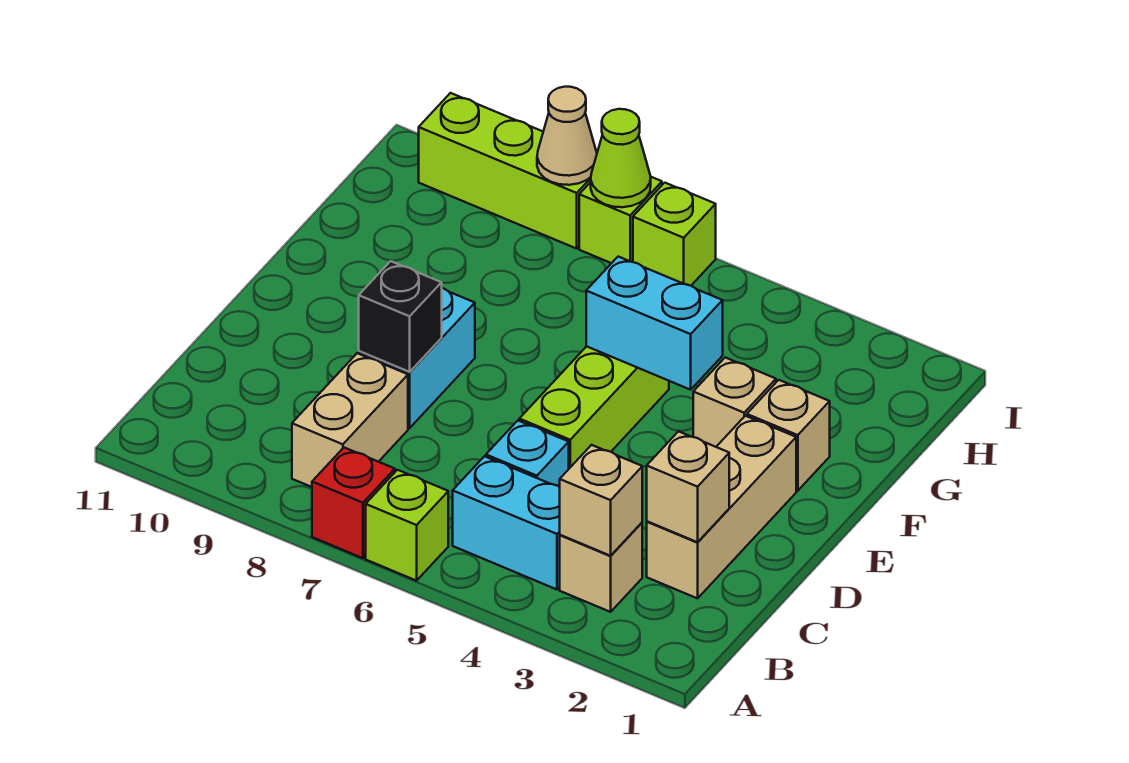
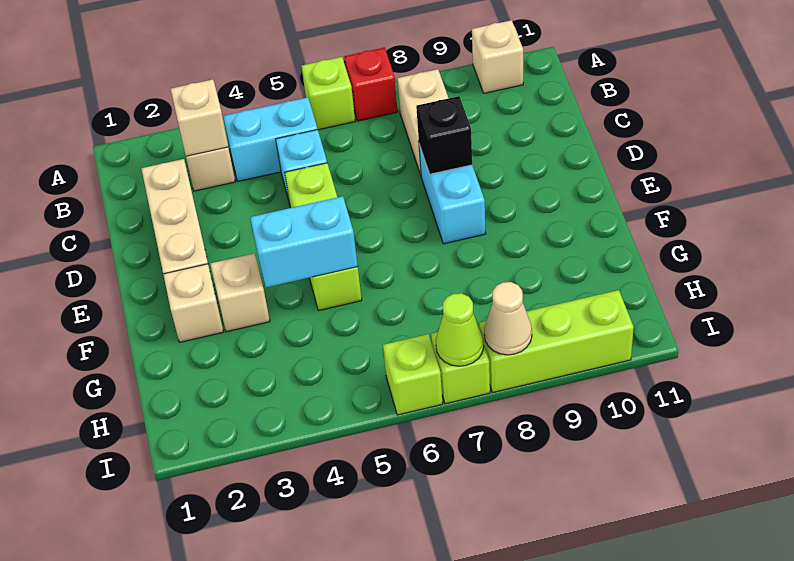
tan 1x1 brick [647,431,729,542] -> tan 1x1 brick moved to [472,20,523,93]

